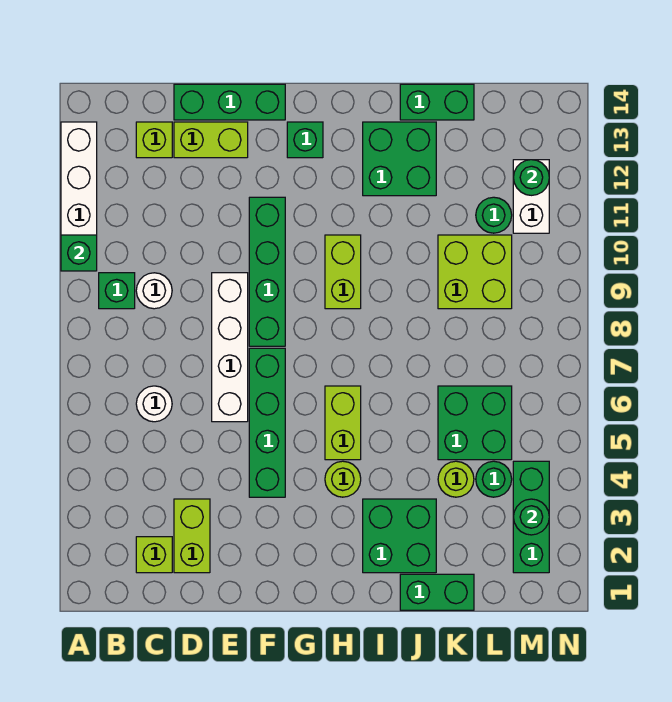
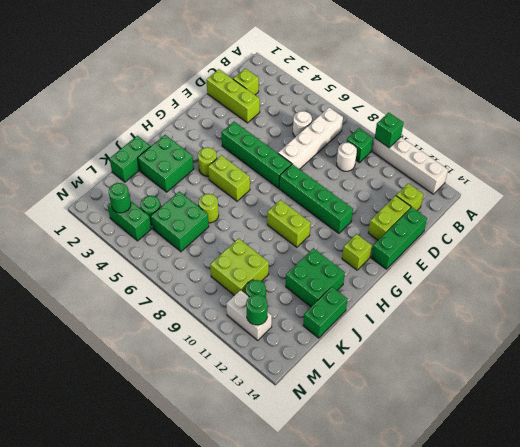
lime 1x2 brick [174,499,210,573] -> lime 1x3 brick [206,69,260,123]
white 1x4 brick [212,273,248,422] -> white 1x4 brick turned to [278,107,343,169]
green 1x1 brick [287,122,323,158] -> lime 1x1 brick [342,234,372,270]
lime 1x1 round brick [438,461,474,497] -> lime 1x1 round brick moved to [199,194,219,223]
green 1x3 brick [513,461,549,573] -> green 1x2 brick [108,202,151,241]

